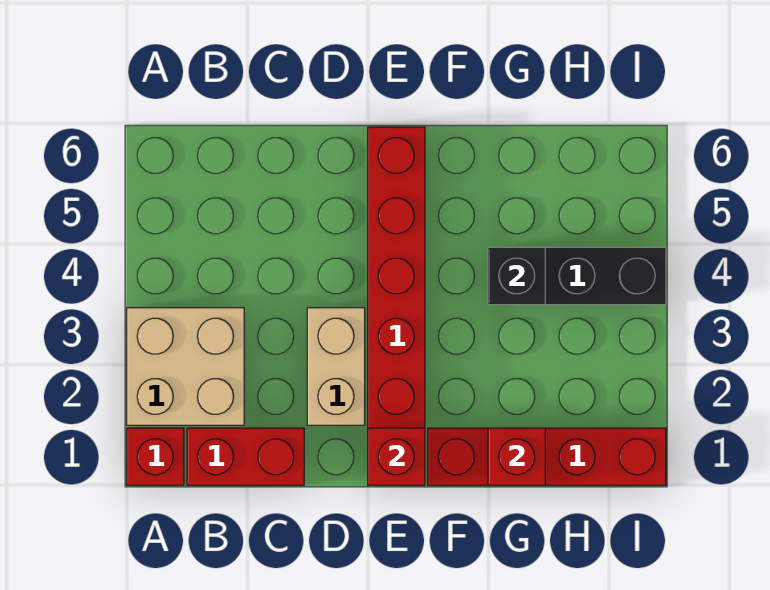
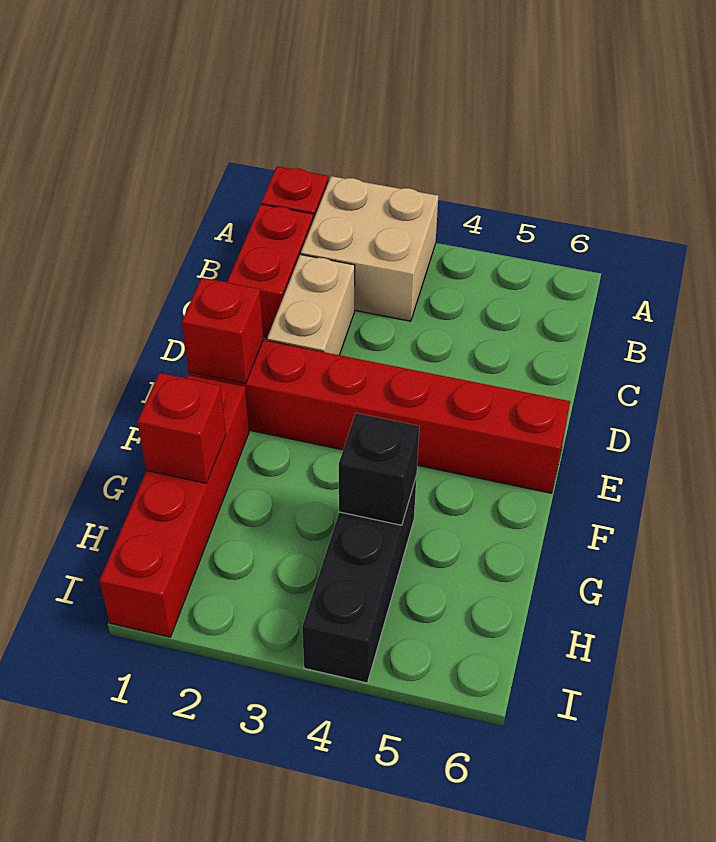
tan 1x2 brick [307,308,365,425] -> tan 1x2 brick turned to [267,255,355,355]

